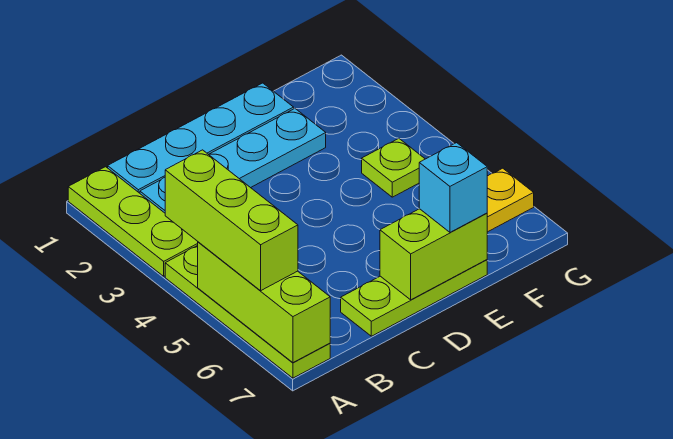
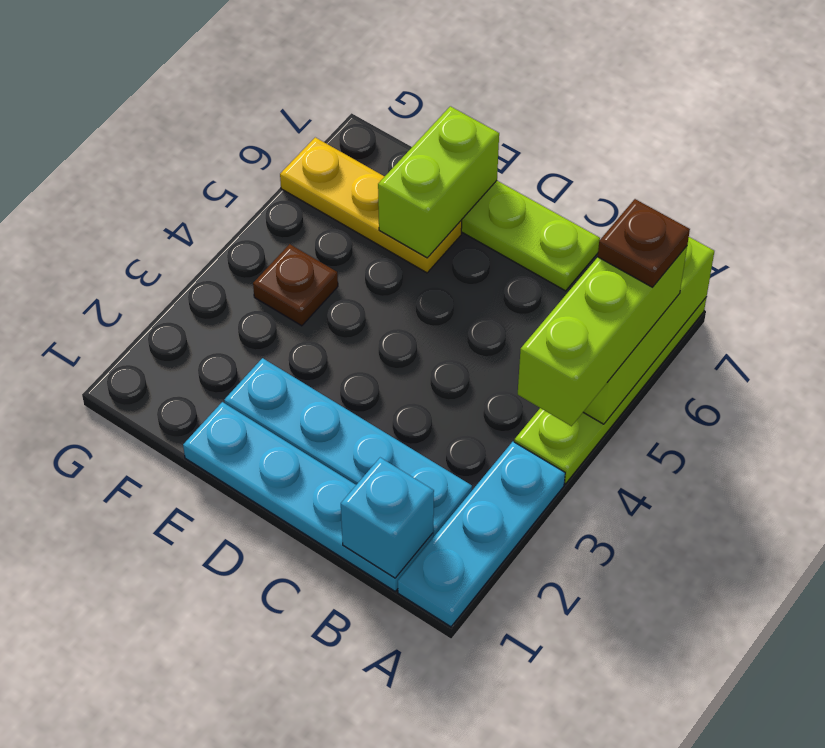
lime 1x3 plate [68,167,198,276] -> cyan 1x3 plate [398,442,565,627]
none -> brown 1x1 plate [598,199,690,287]
lime 1x2 brick [380,209,487,300] -> lime 1x2 brick turned to [378,106,499,258]
cyan 1x1 brick [419,143,487,232] -> cyan 1x1 brick moved to [341,458,434,578]
lime 1x1 plate [362,138,425,197] -> brown 1x1 plate [253,244,338,326]

